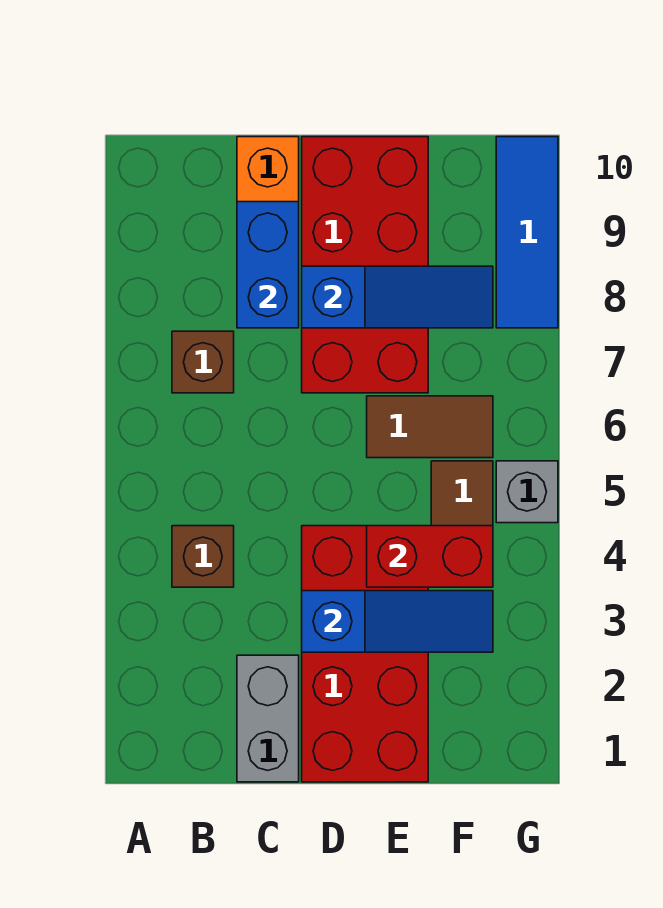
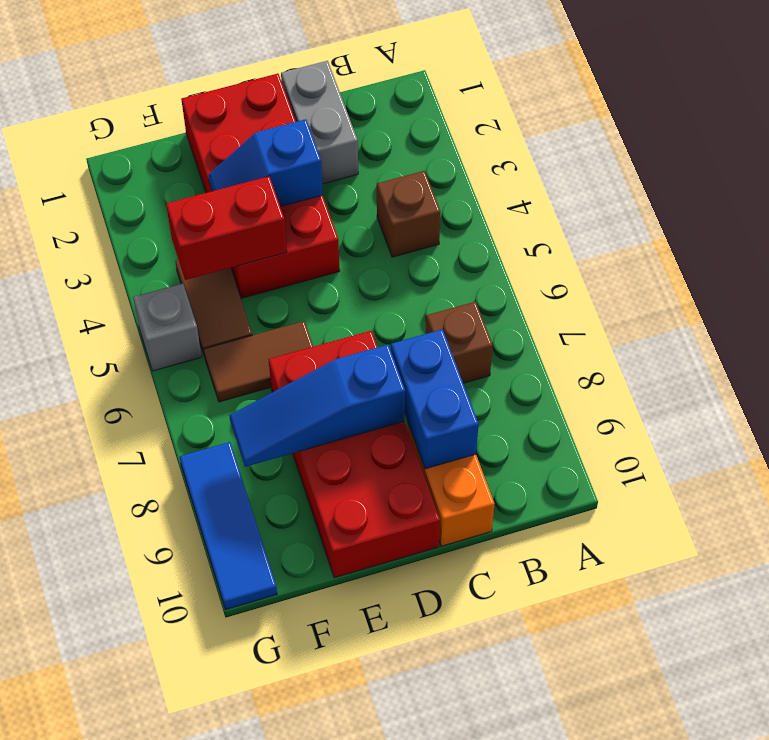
blue 1x3 slope [302,591,493,652] -> blue 1x2 slope [208,119,323,207]

